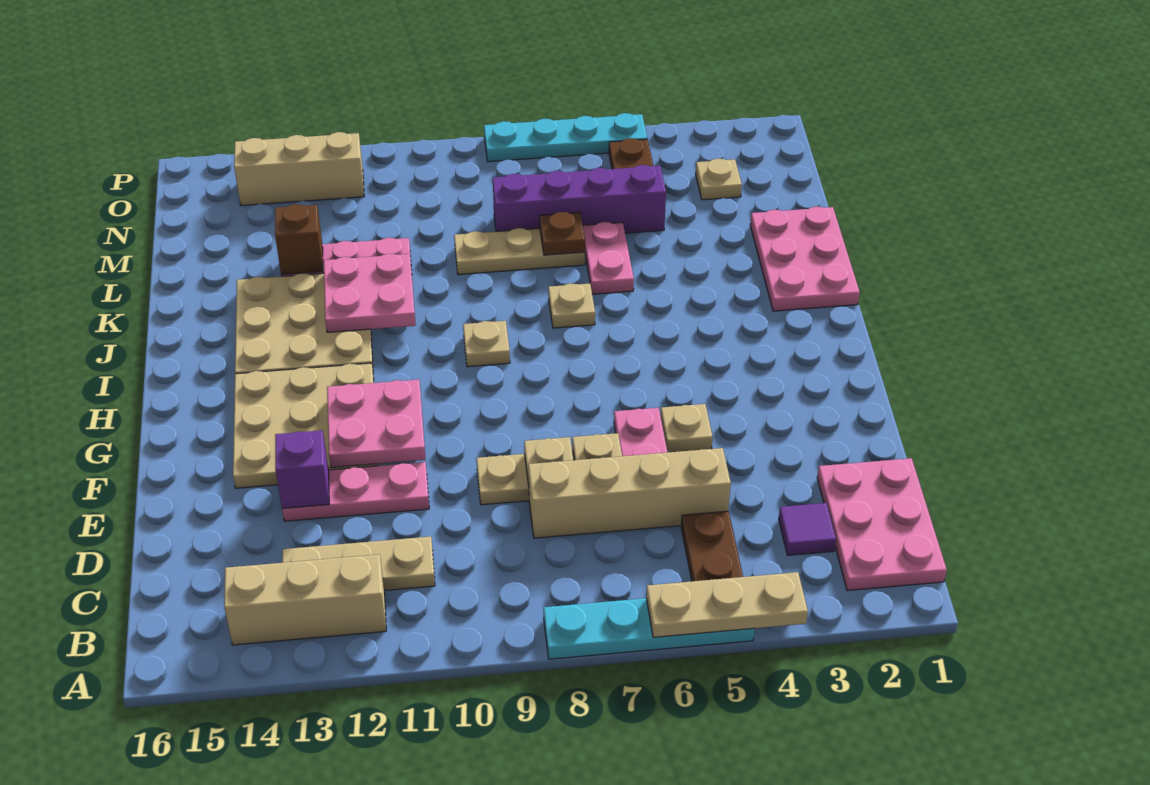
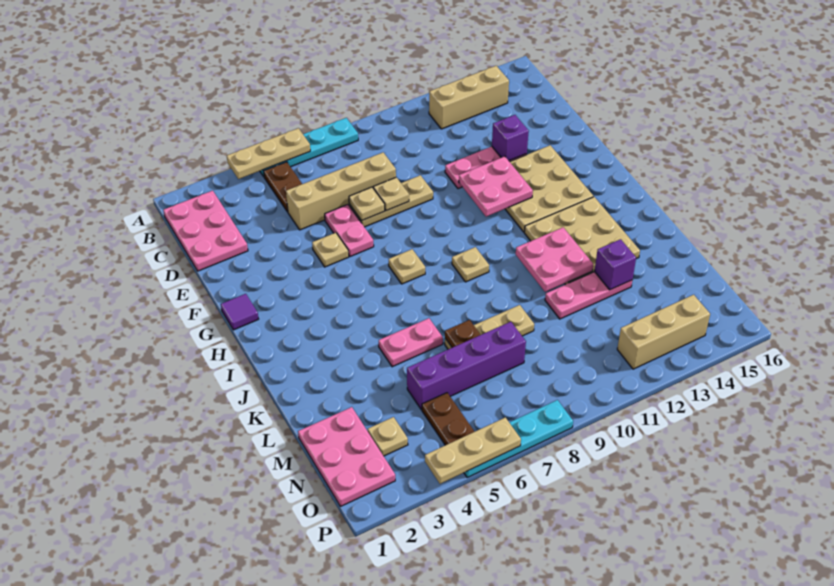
purple 1x1 tile [779,503,836,555] -> purple 1x1 tile moved to [221,294,258,330]
tan 1x3 plate [282,537,435,591] -> tan 1x3 plate moved to [425,417,521,484]
pink 2x3 plate [750,207,860,311] -> pink 2x3 plate moved to [298,407,395,506]
tan 1x1 plate [548,283,595,328] -> tan 1x1 plate moved to [389,249,425,284]
pink 1x2 plate [583,222,634,294] -> pink 1x2 plate turned to [379,318,443,367]
brown 1x1 brick [275,204,323,275] -> purple 1x1 brick [594,239,636,290]

